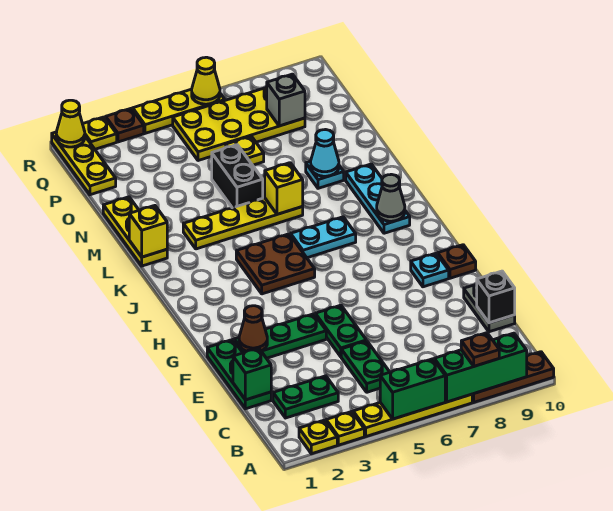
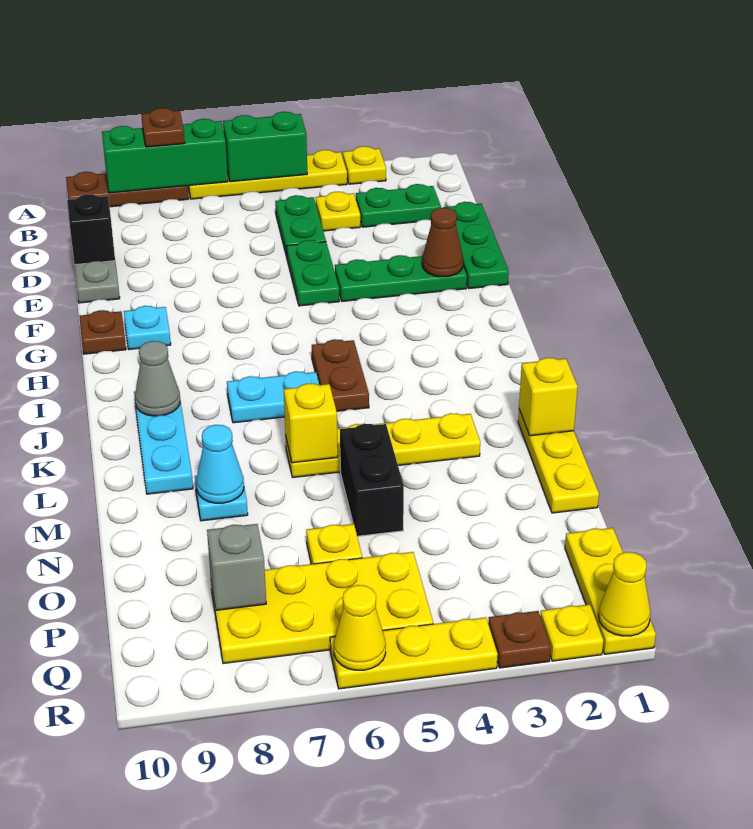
yellow 1x1 plate [299,420,337,454] -> yellow 1x1 plate moved to [316,192,360,231]
green 1x1 brick [233,348,271,400] -> none
brown 2x2 plate [236,234,315,294] -> brown 1x2 plate [312,339,369,411]

